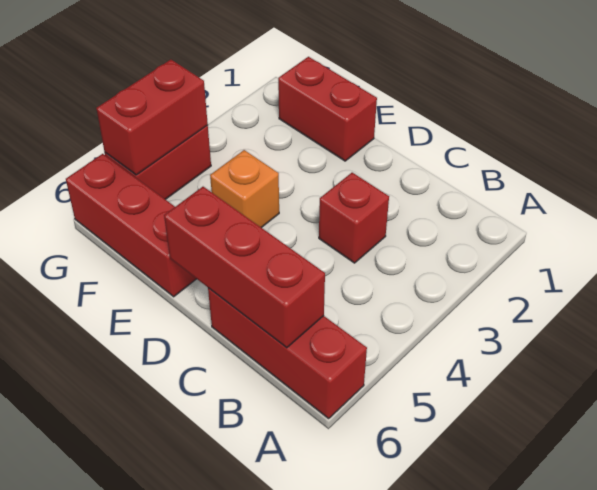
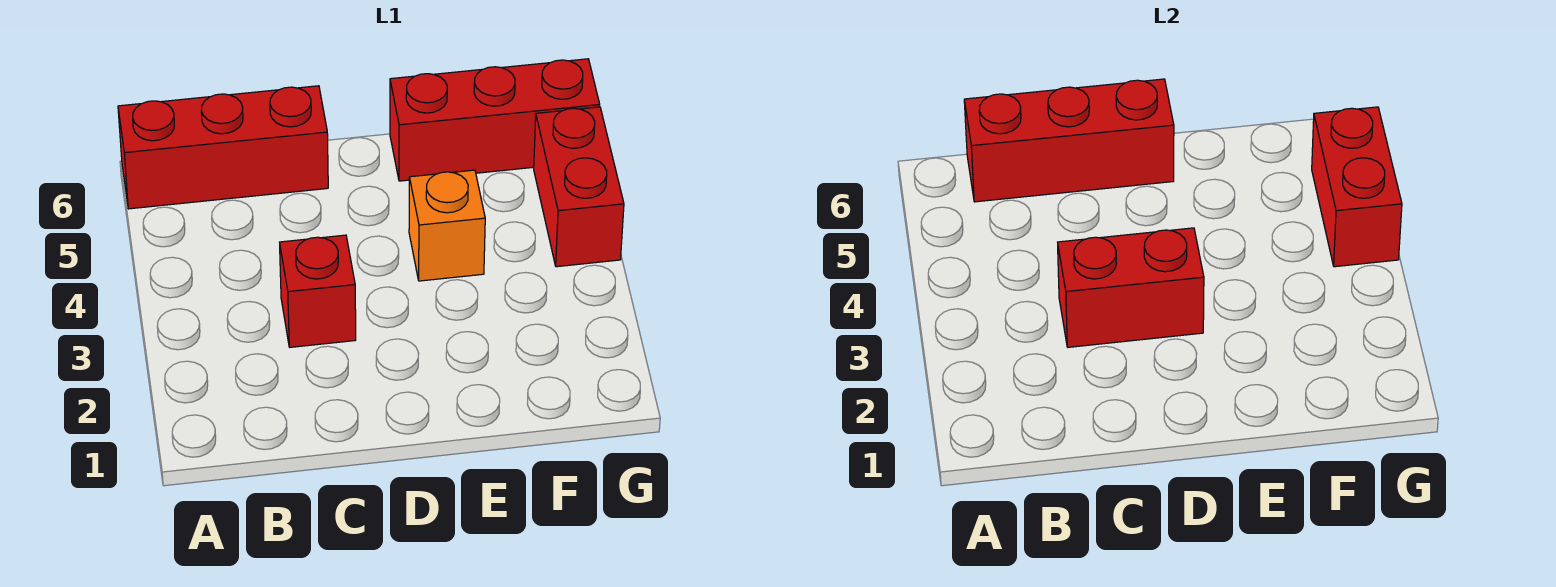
red 1x2 brick [278,57,377,161] -> red 1x2 brick moved to [1058,228,1204,347]

